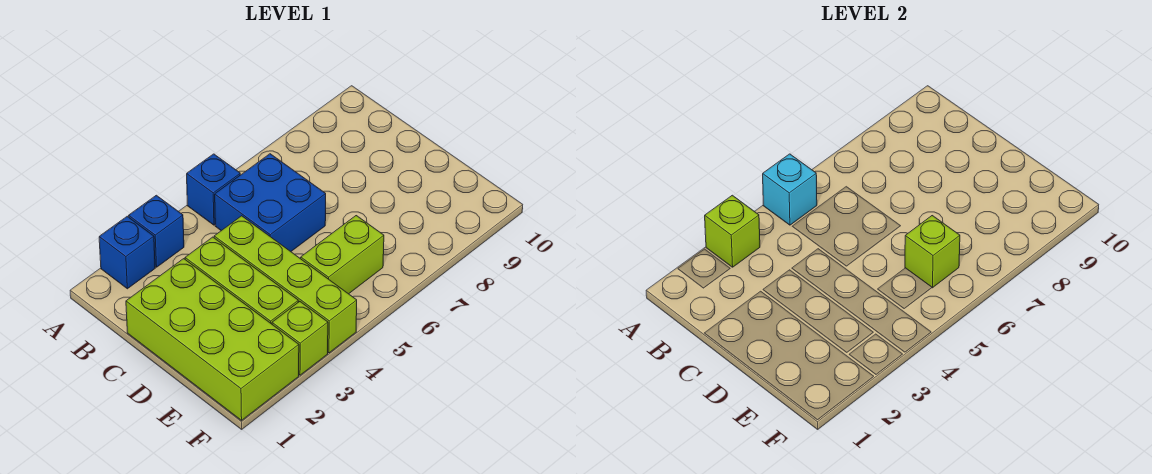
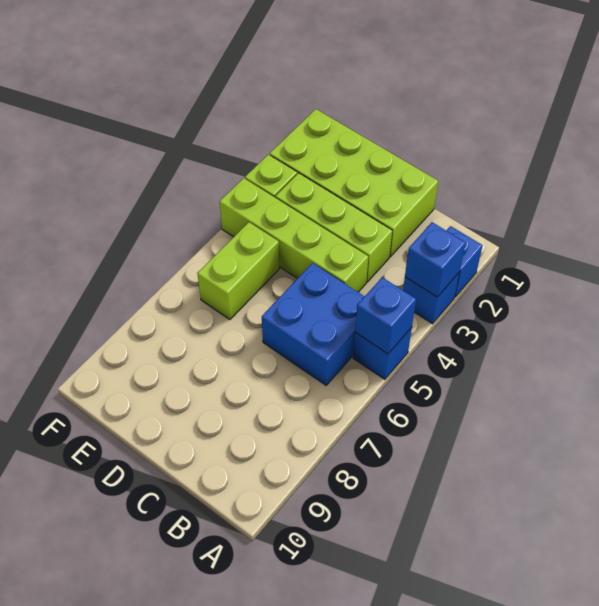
lime 1x1 brick [705,195,760,267] -> blue 1x1 brick [405,222,466,297]
cyan 1x1 brick [763,154,817,225] -> blue 1x1 brick [355,277,416,354]
lime 1x1 brick [905,216,960,288] -> none

